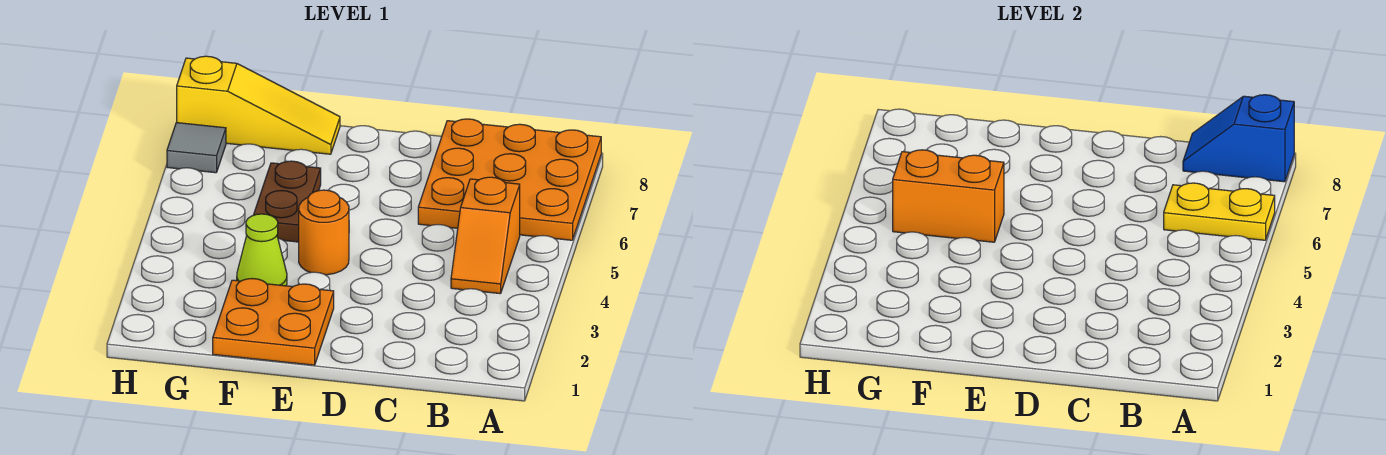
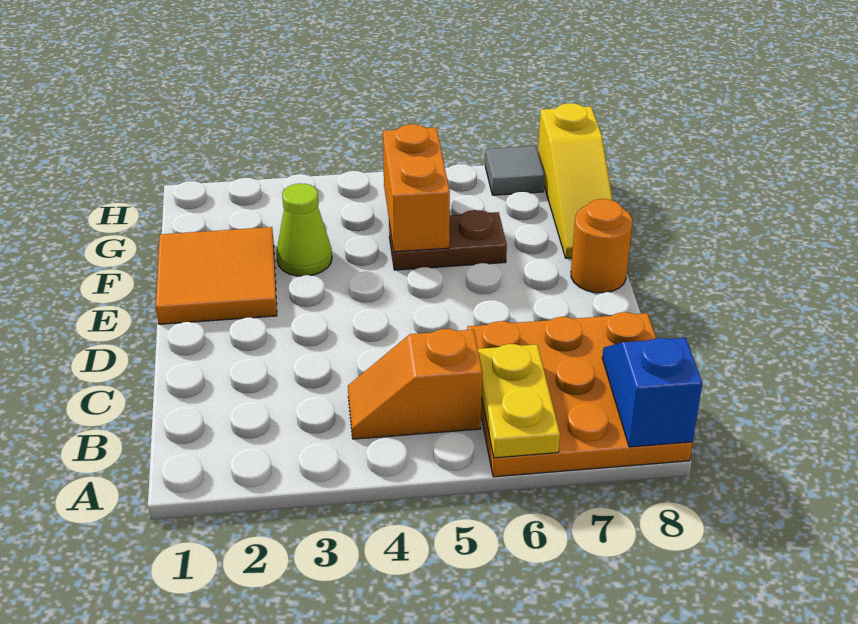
orange 2x2 plate [213,279,334,365] -> orange 2x2 tile [156,227,277,324]
orange 1x1 round brick [299,190,349,275] -> orange 1x1 round brick moved to [571,199,632,293]

